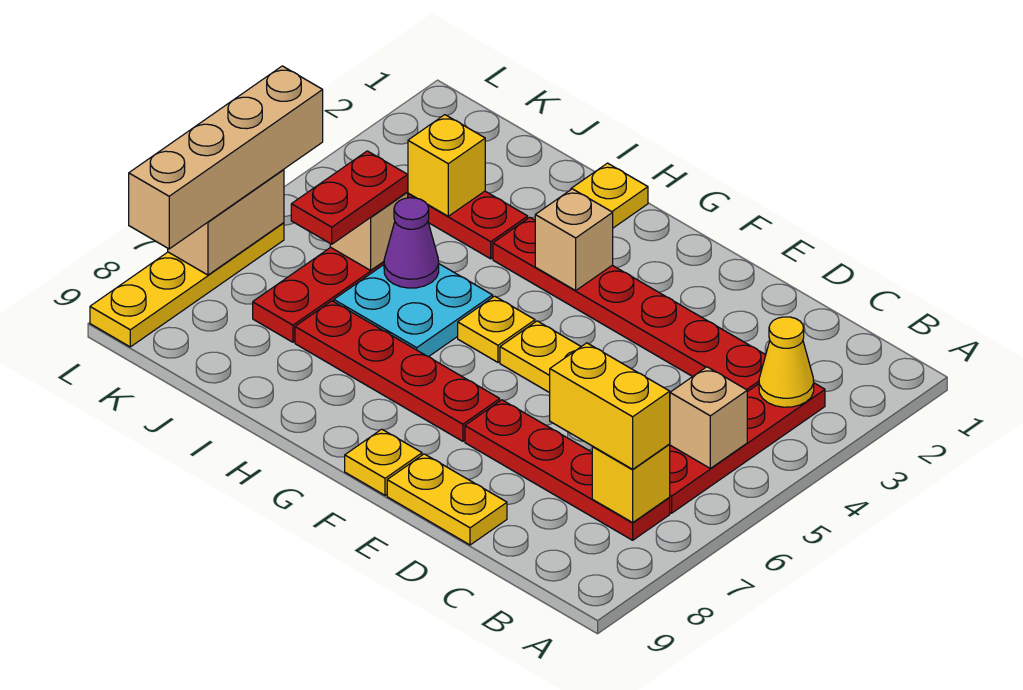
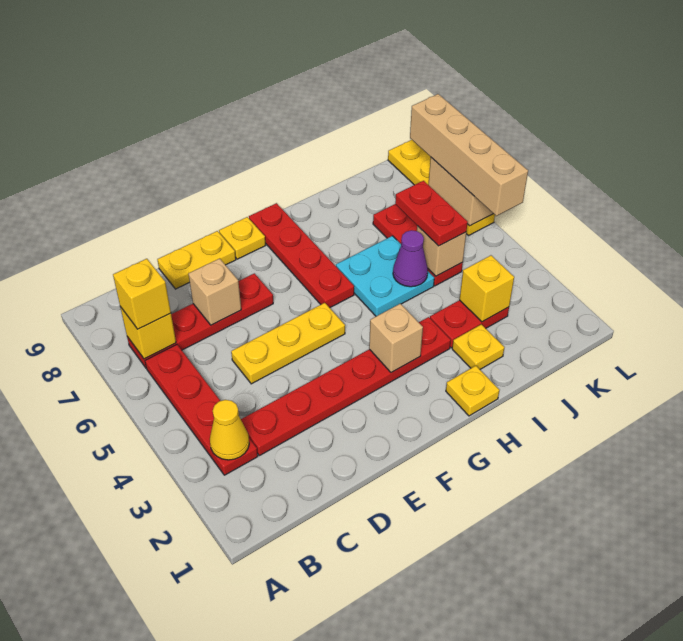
tan 1x1 brick [670,367,747,468] -> tan 1x1 brick moved to [188,259,241,325]
yellow 1x2 brick [550,343,670,469] -> yellow 1x1 brick [113,259,171,329]
red 1x4 plate [295,301,500,441] -> red 1x4 plate turned to [249,203,354,308]
yellow 1x1 plate [458,296,535,362] -> yellow 1x1 plate moved to [452,324,504,369]

